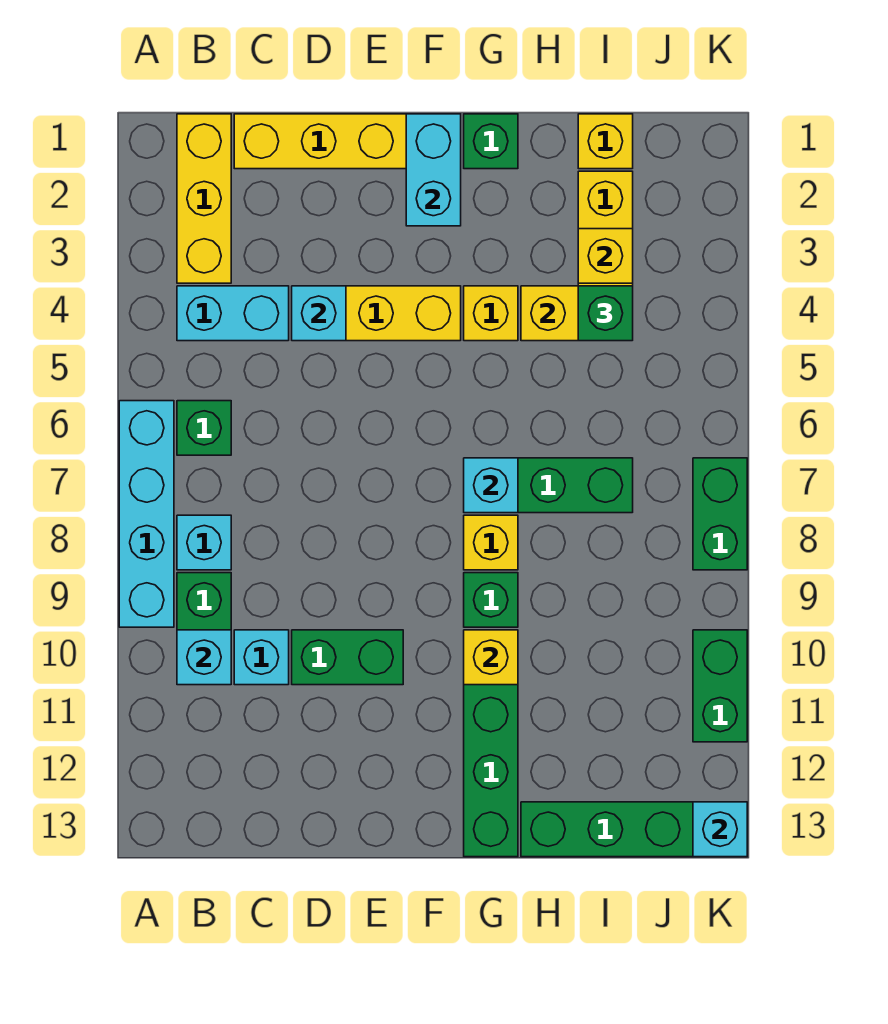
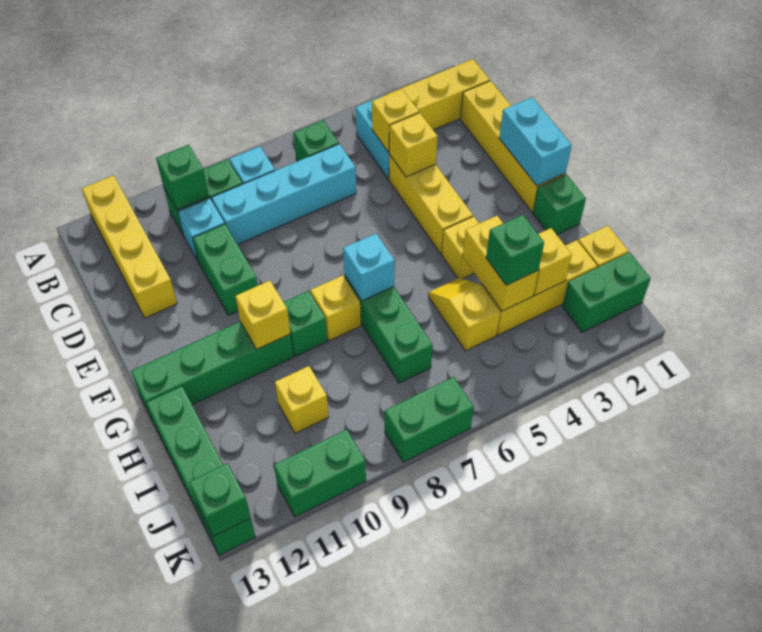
cyan 1x4 brick [119,401,174,627] -> cyan 1x4 brick moved to [212,144,356,244]
none -> yellow 1x4 brick [82,175,177,318]
cyan 1x1 brick [177,630,231,685] -> green 1x1 brick [156,145,209,210]
none -> yellow 1x1 brick [372,89,419,153]
cyan 1x1 brick [292,286,346,341] -> yellow 1x1 brick [389,113,438,177]
cyan 1x2 brick [406,114,461,226] -> cyan 1x2 brick turned to [499,97,572,186]
none -> yellow 1x2 slope [428,278,500,351]
none -> yellow 1x1 brick [275,366,329,434]
none -> green 1x2 brick [562,252,651,332]
cyan 1x1 brick [693,802,747,857] -> green 1x1 brick [189,463,251,537]

